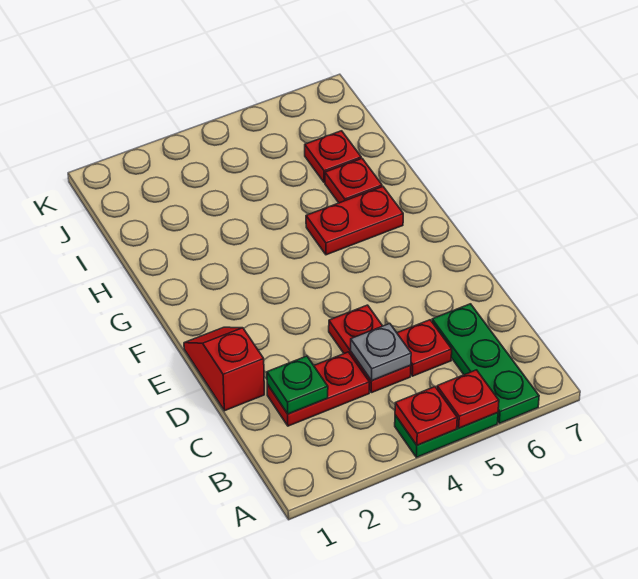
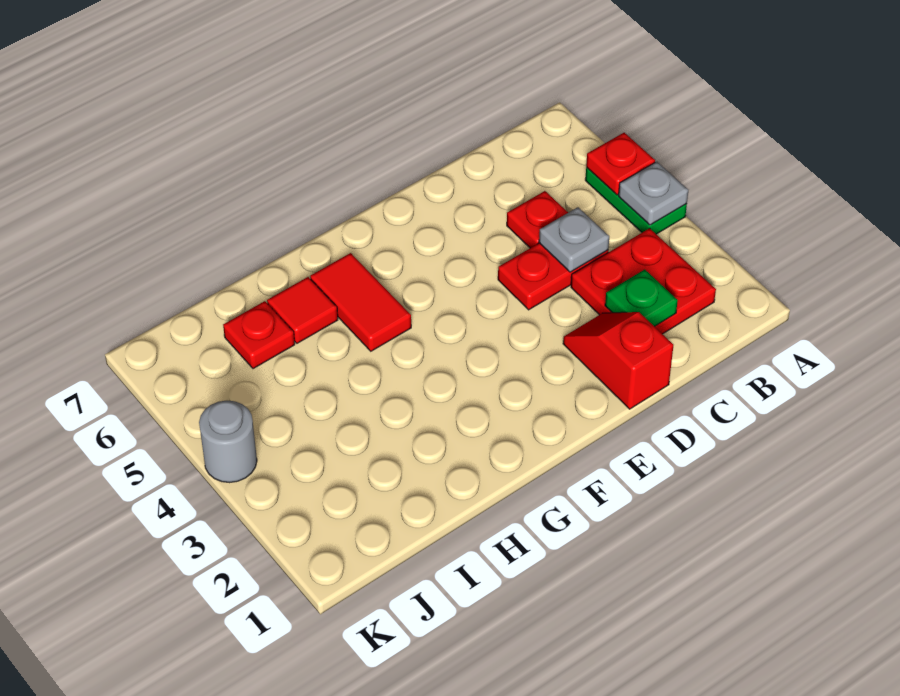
red 1x1 plate [395,387,457,445] -> grey 1x1 plate [619,162,688,225]
green 1x3 plate [432,304,539,423] -> none
red 1x2 plate [267,352,370,426] -> red 2x2 plate [571,228,716,334]
red 1x2 slope [184,327,264,411] -> red 1x2 slope turned to [563,312,673,409]
red 1x2 plate [306,187,403,255] -> red 1x2 tile [310,253,411,351]
red 1x1 plate [325,158,382,203] -> red 1x1 tile [267,277,338,343]
none -> grey 1x1 round brick [199,401,257,483]

